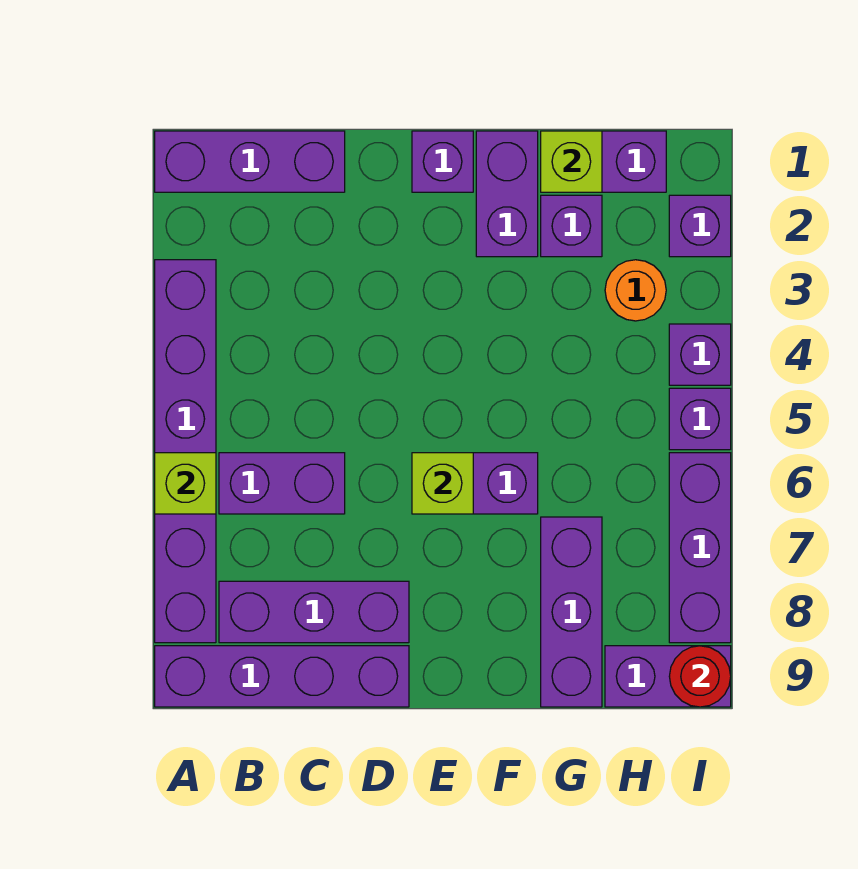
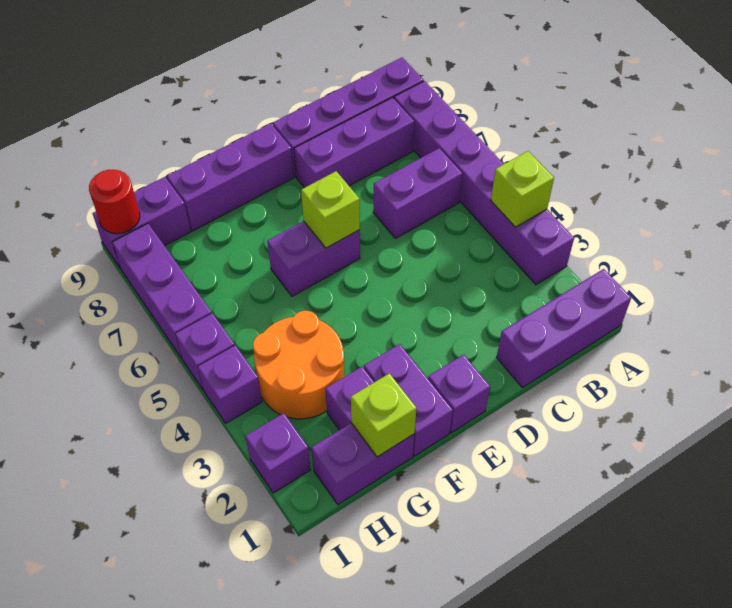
lime 1x1 brick [155,453,216,514] -> lime 1x1 brick moved to [491,151,554,227]
purple 1x3 brick [541,517,602,707] -> purple 1x3 brick turned to [167,124,294,231]
orange 1x1 round brick [605,260,666,321] -> orange 2x2 round brick [253,311,344,419]

